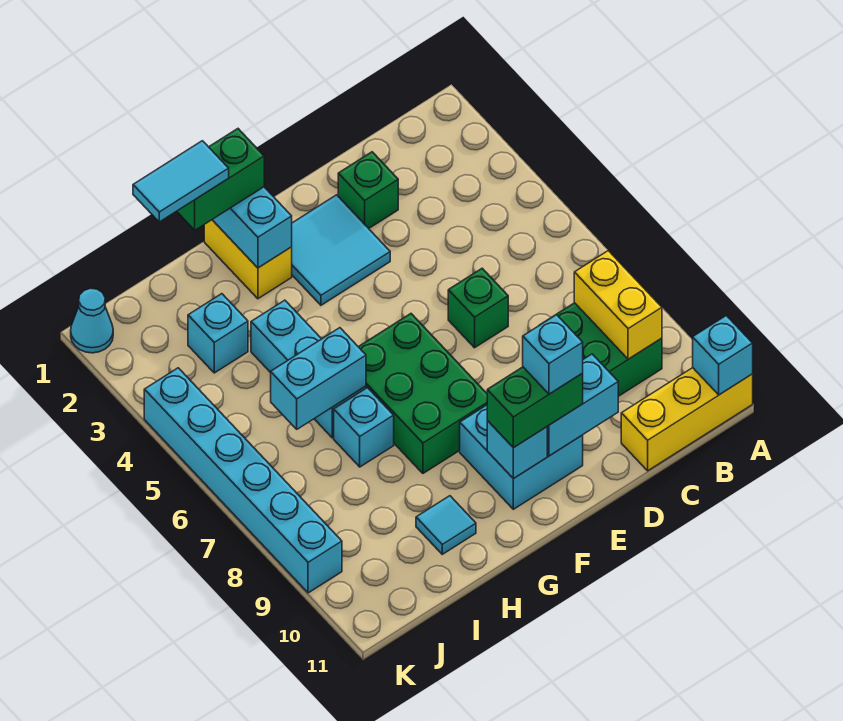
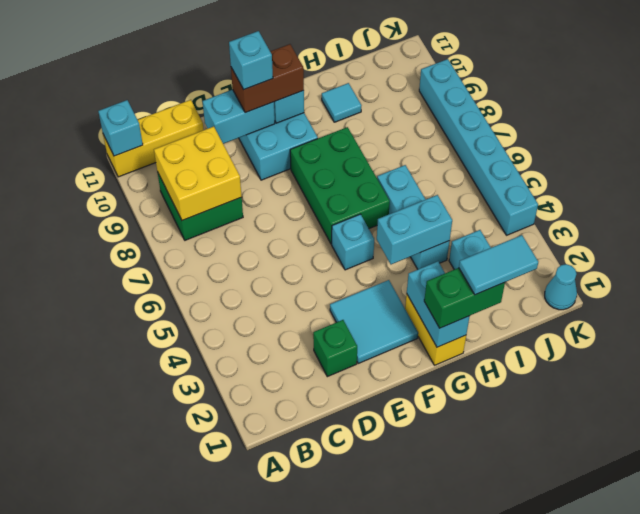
yellow 1x2 brick [574,251,662,359] -> yellow 2x2 brick [154,126,242,220]
green 1x1 brick [448,268,508,348] -> none
green 1x2 brick [487,367,583,448] -> brown 1x2 brick [231,44,304,113]
cyan 1x2 brick [271,328,366,429] -> cyan 1x2 brick moved to [377,195,452,264]
cyan 1x1 brick [334,388,394,467] -> cyan 1x1 brick moved to [332,214,374,270]

